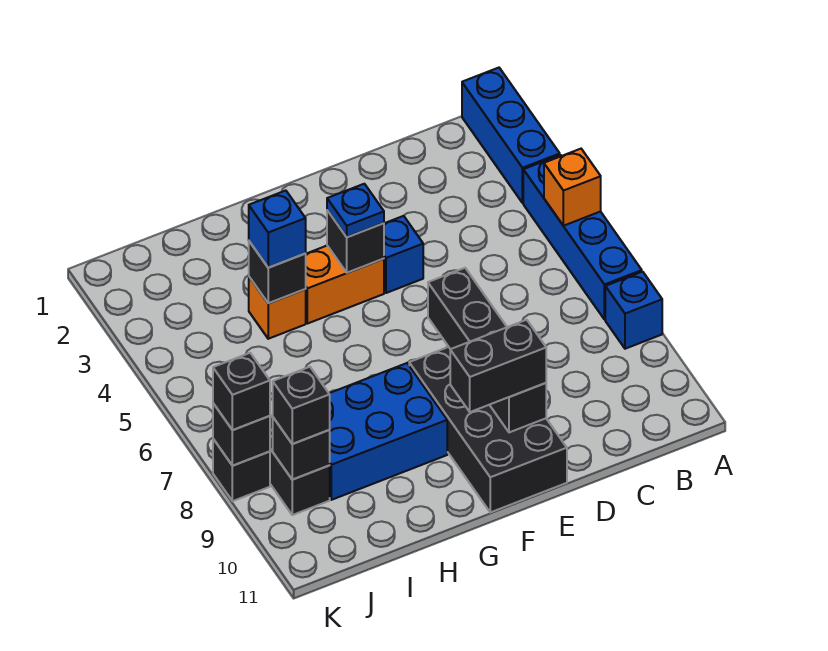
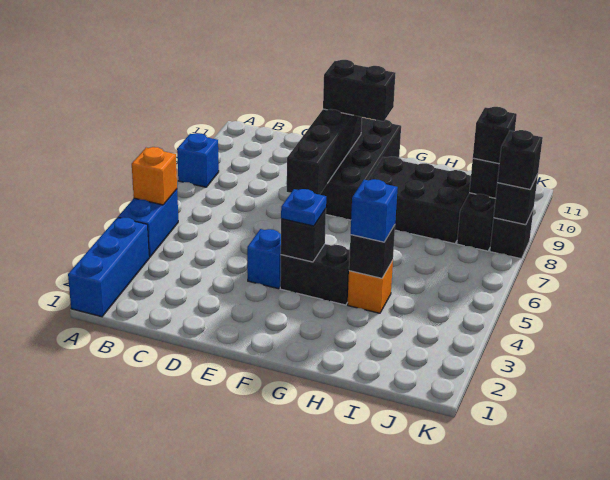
blue 1x4 brick [523,155,642,320] -> blue 1x2 brick [118,189,178,257]
orange 1x2 brick [306,246,384,324] -> black 1x2 brick [280,244,350,305]
blue 2x3 brick [329,363,447,500] -> black 2x3 brick [368,157,471,244]

